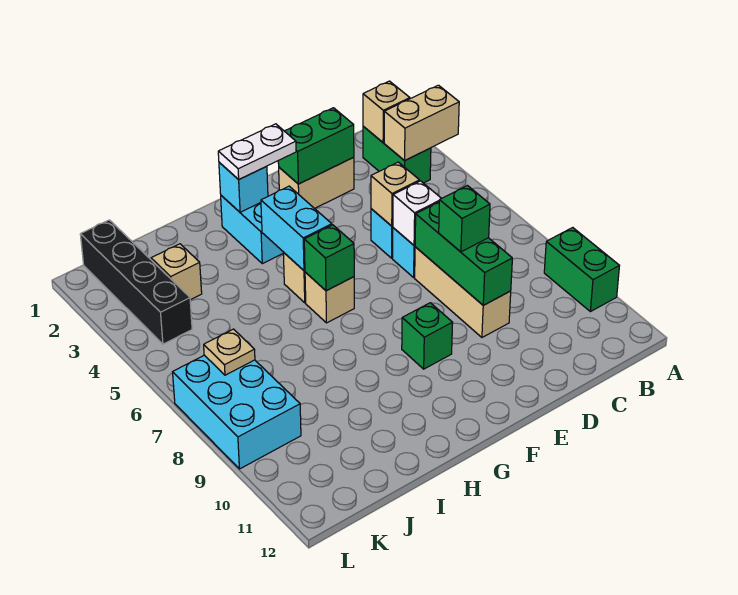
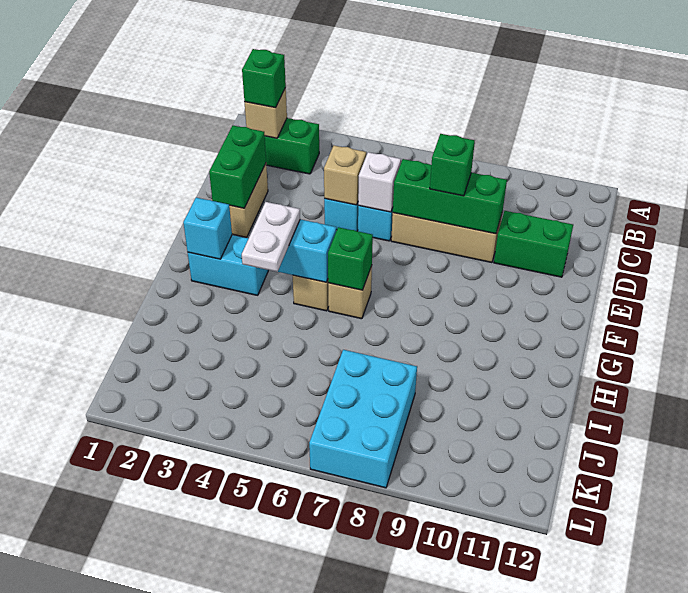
tan 1x2 brick [384,85,459,161] -> none
green 1x2 brick [544,228,619,312] -> green 1x2 brick moved to [494,211,573,277]
white 1x2 plate [218,124,296,180] -> white 1x2 plate moved to [242,202,300,272]
green 1x1 brick [402,303,453,369] -> green 1x1 brick moved to [242,49,286,108]
tan 1x1 brick [151,244,202,300] -> none
black 1x4 brick [80,220,192,344] -> none
cyan 2x3 brick [173,355,301,469] -> cyan 2x3 brick turned to [309,350,417,488]
tan 1x1 plate [204,329,255,375] -> none

